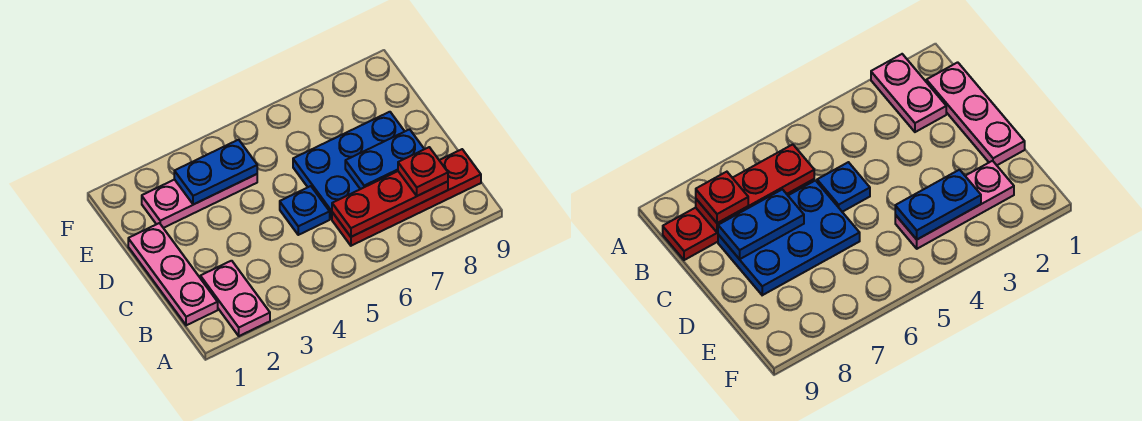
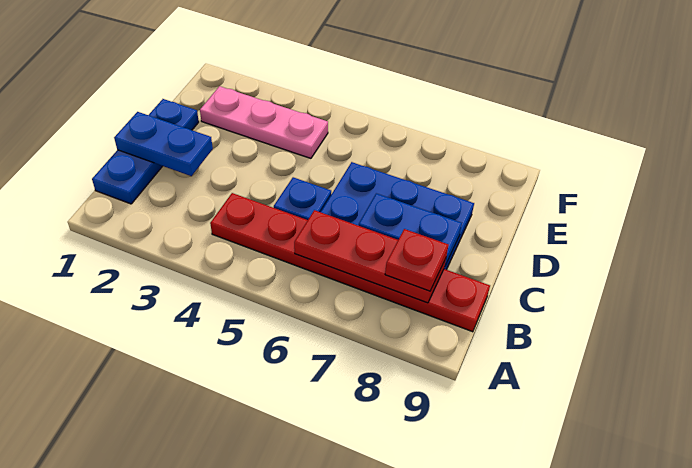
pink 1x2 plate [200,261,270,336] -> none
pink 1x3 plate [128,223,218,325] -> blue 1x3 plate [92,99,199,204]
red 1x4 plate [332,149,481,246] -> red 1x6 plate [210,193,490,332]
blue 1x2 plate [174,140,257,205] -> blue 1x2 plate moved to [114,112,213,176]

